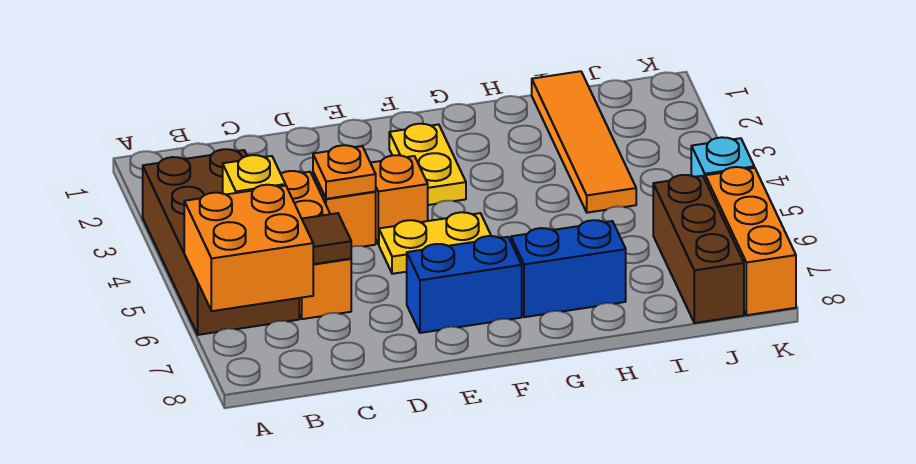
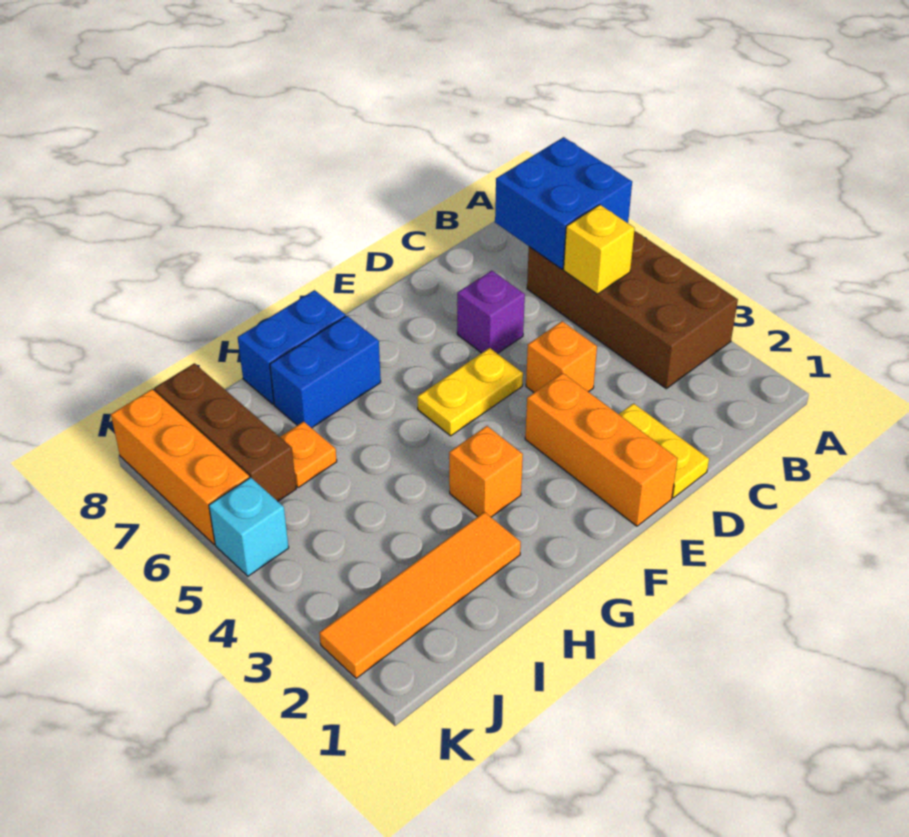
orange 2x2 brick [184,185,313,311] -> blue 2x2 brick [495,137,632,269]
orange 1x3 brick [281,171,351,319] -> orange 1x3 brick moved to [525,373,678,526]
brown 1x1 tile [302,213,351,264] -> none
orange 1x1 plate [313,145,376,199] -> orange 1x1 plate moved to [280,421,337,487]
none -> purple 1x1 brick [457,271,525,354]
orange 1x1 brick [371,155,428,244] -> orange 1x1 brick moved to [449,426,523,517]
blue 1x2 brick [407,236,522,333] -> blue 1x2 brick moved to [238,290,346,404]
yellow 1x2 plate [389,124,466,205] -> yellow 1x2 plate moved to [619,403,709,498]
orange 1x4 tile [532,71,636,213] -> orange 1x4 tile turned to [319,512,521,678]

